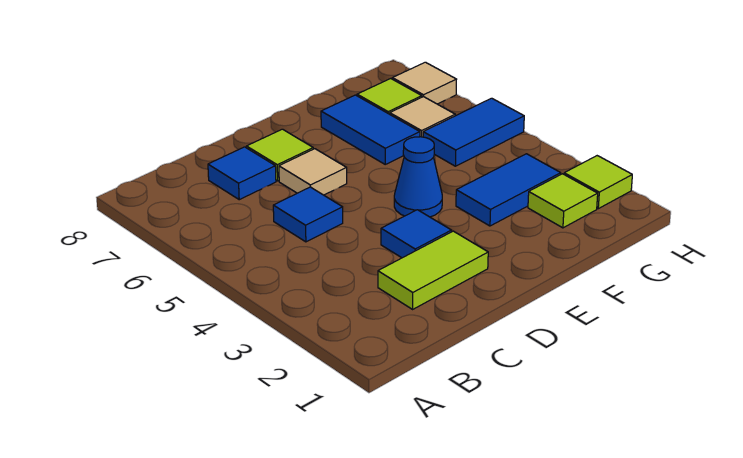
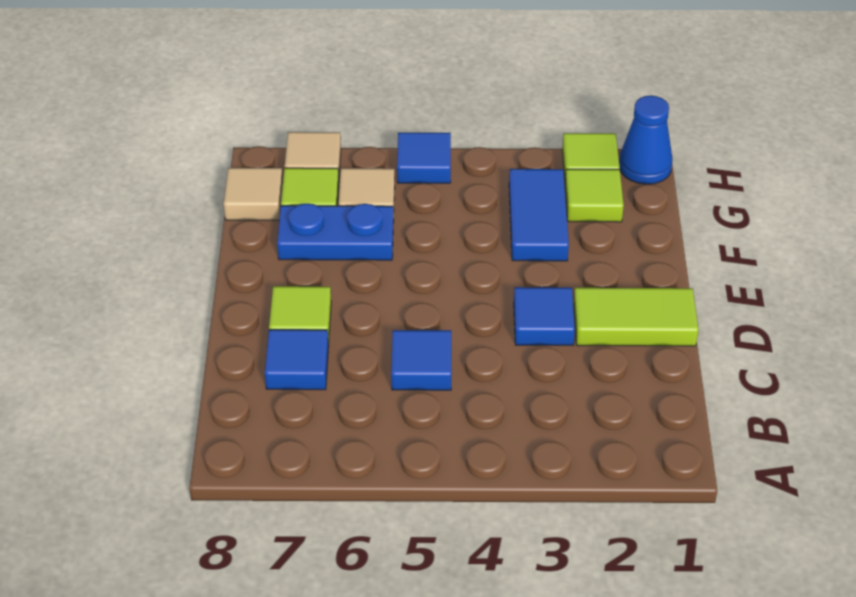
lime 1x2 tile [378,231,488,309] -> lime 1x2 tile turned to [574,288,699,346]
tan 1x1 tile [279,149,347,195] -> tan 1x1 tile moved to [224,168,283,220]
blue 1x1 cone [394,137,442,217] -> blue 1x1 cone moved to [619,96,673,184]
blue 1x2 tile [321,95,420,164] -> blue 1x2 plate [277,204,394,260]
blue 1x2 tile [423,98,524,166] -> blue 1x1 tile [397,133,451,183]

